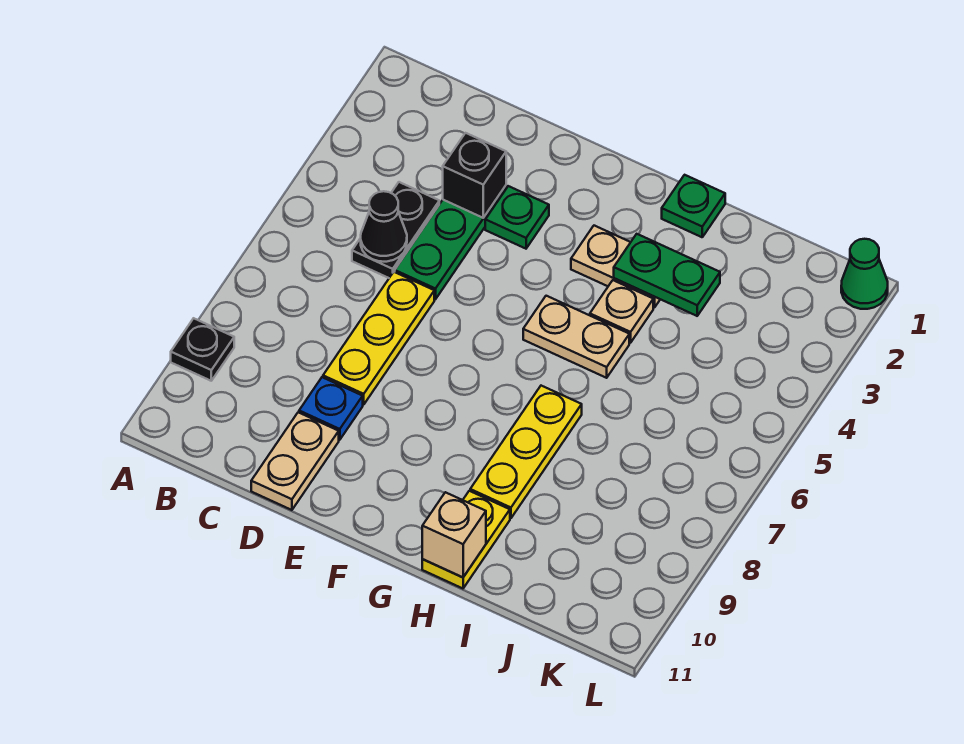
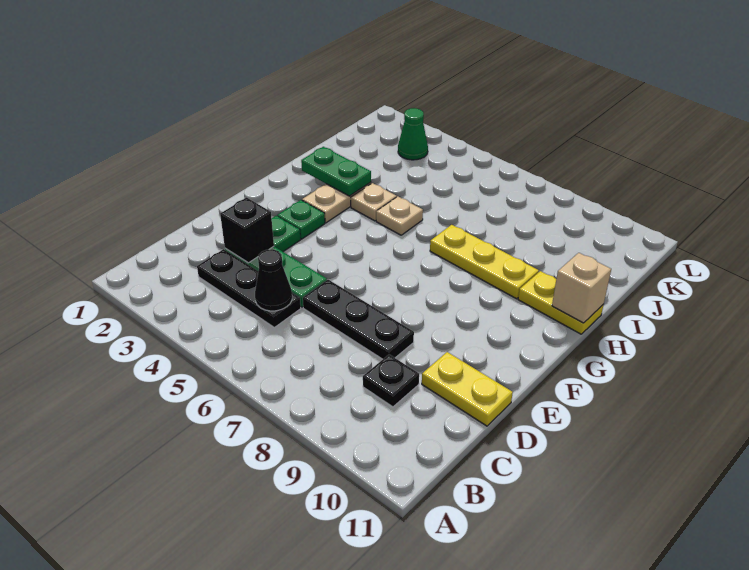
black 1x1 plate [171,318,234,381] -> black 1x1 plate moved to [363,355,419,407]
black 1x2 plate [352,182,439,278] -> black 1x3 plate [197,249,301,327]
yellow 1x3 plate [323,272,434,405] -> black 1x3 plate [303,280,414,359]
blue 1x1 plate [299,377,363,440] -> none
tan 1x2 plate [251,412,339,510] -> yellow 1x2 plate [422,352,513,426]
tan 1x2 plate [523,296,629,378] -> tan 1x1 plate [376,196,423,235]
green 1x1 plate [662,175,725,237] -> green 1x1 plate moved to [277,200,325,239]
green 1x2 plate [614,234,720,316] -> green 1x2 plate turned to [301,147,371,196]
green 1x1 cone [841,239,888,309] -> green 1x1 cone moved to [398,108,428,160]

